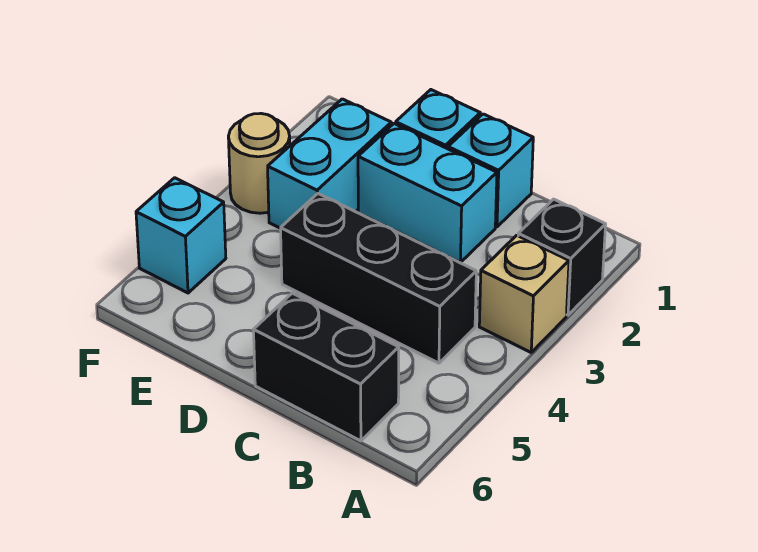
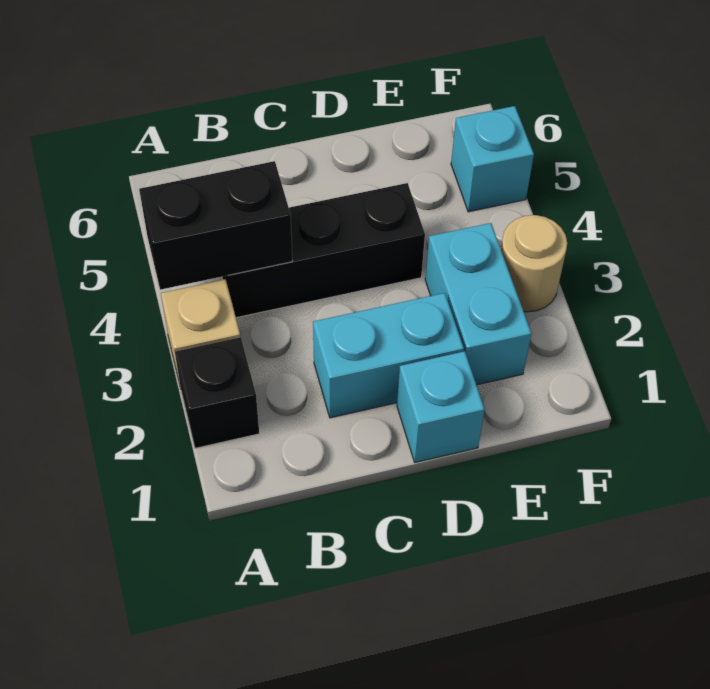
black 1x2 brick [254,293,399,441] -> black 1x2 brick moved to [139,161,292,290]
cyan 1x1 brick [448,114,533,227] -> none

